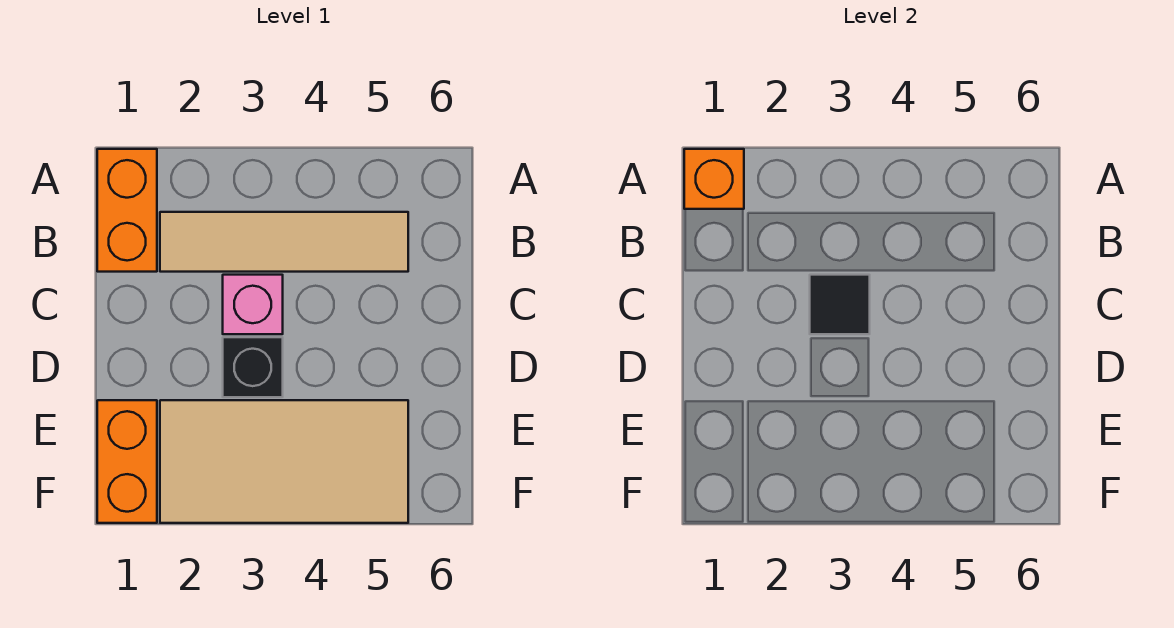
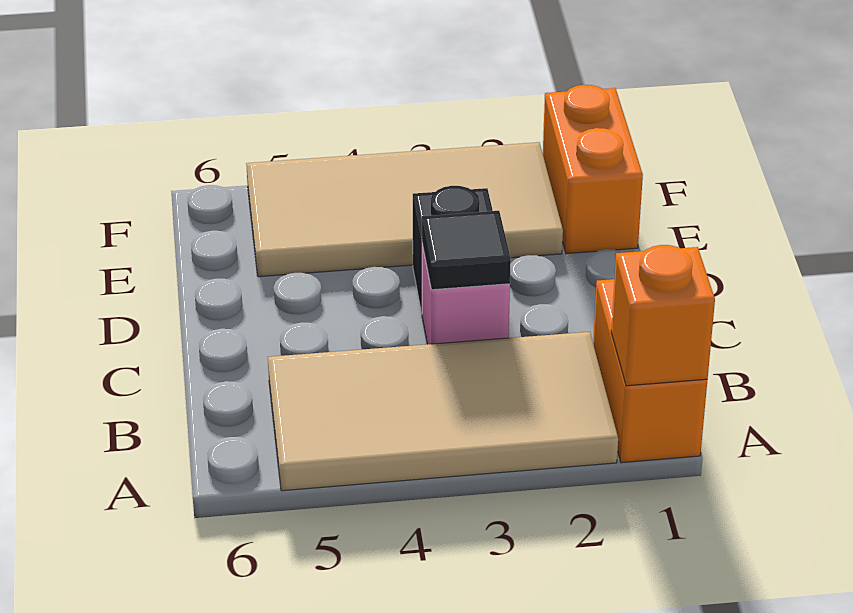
tan 1x4 tile [160,212,408,272] -> tan 2x4 tile [268,332,618,491]

